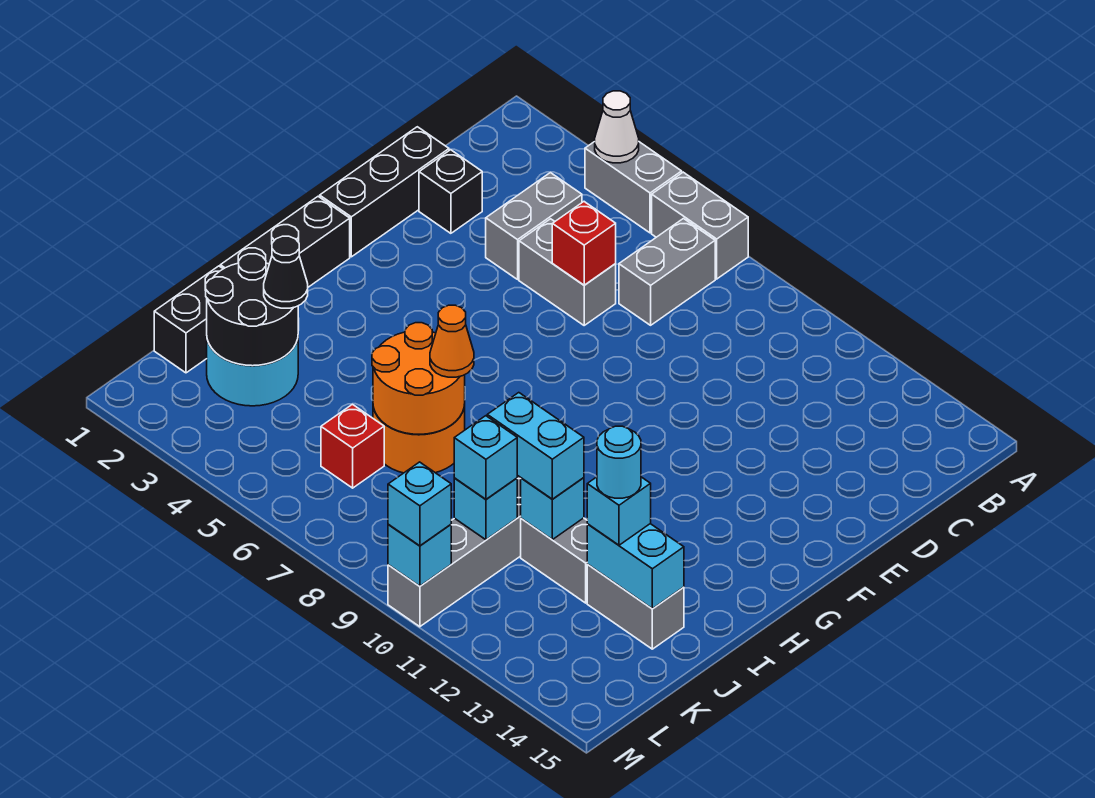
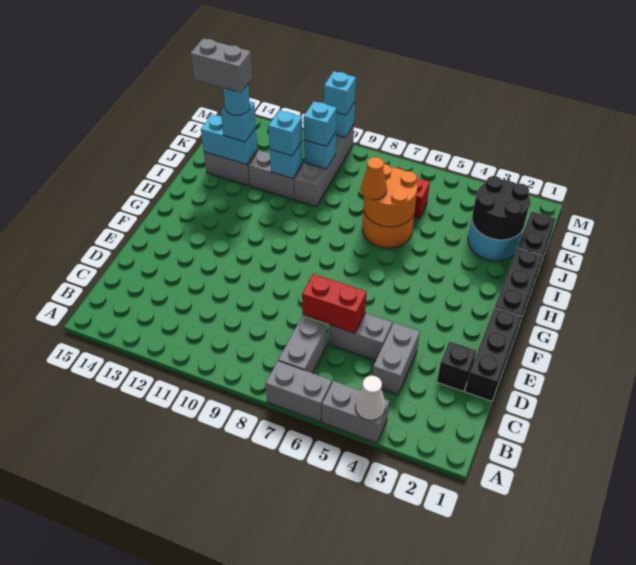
red 1x1 brick [552,202,616,285] -> red 1x2 brick [302,274,367,333]
black 1x1 cone [264,236,308,308] -> none
cyan 1x2 brick [487,393,584,499] -> cyan 1x1 brick [269,110,302,156]
none -> grey 1x2 brick [191,39,252,92]

